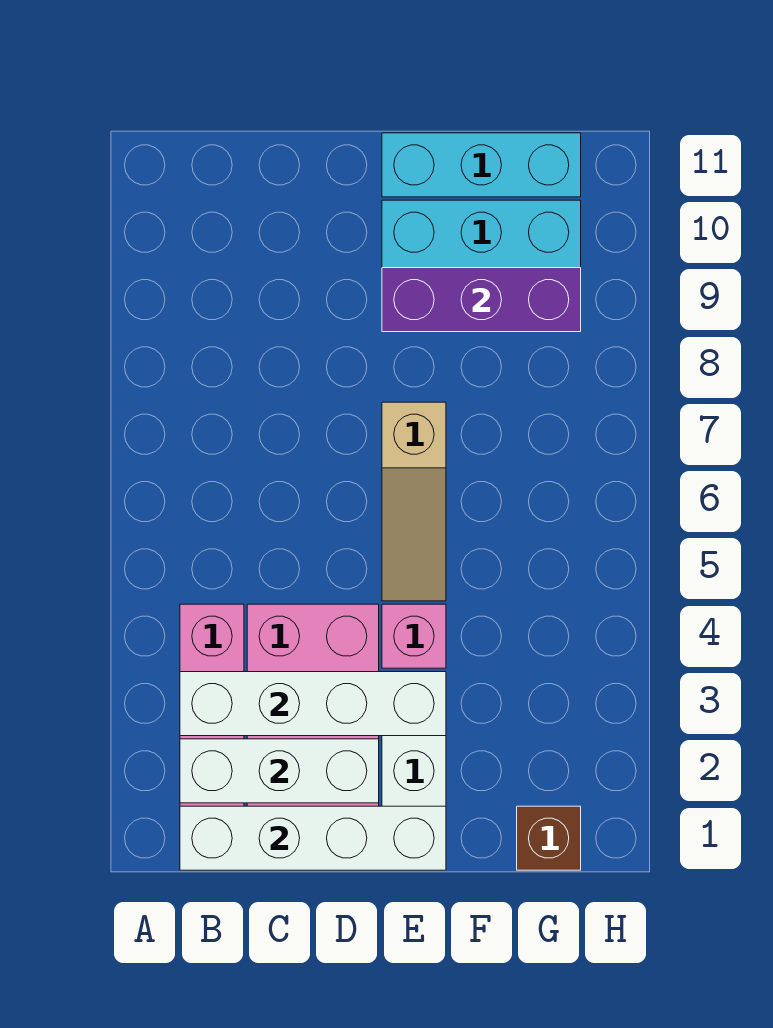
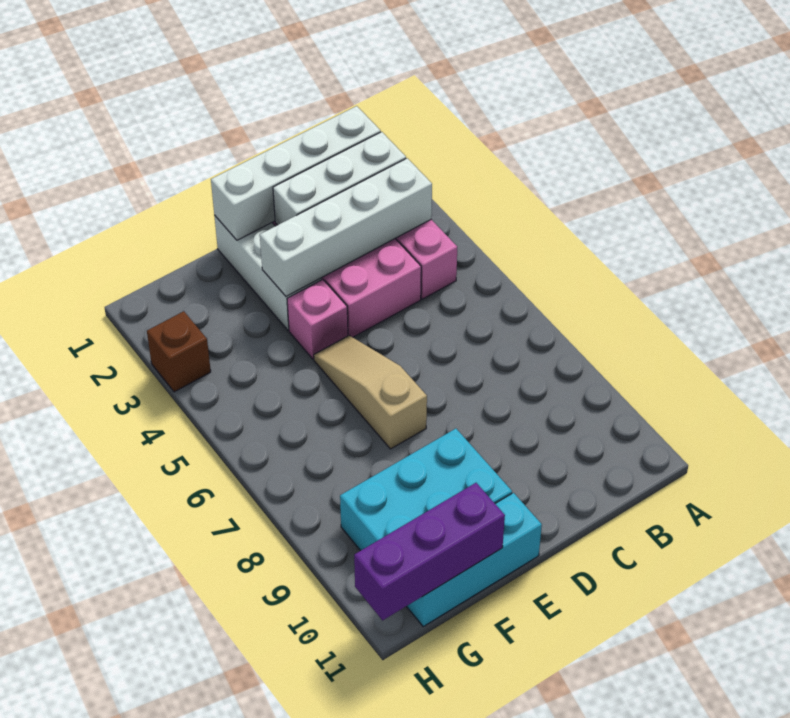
purple 1x3 brick [382,268,581,332] -> purple 1x3 brick moved to [354,483,505,620]
brown 1x1 brick [517,806,581,870] -> brown 1x1 brick moved to [147,311,211,392]

